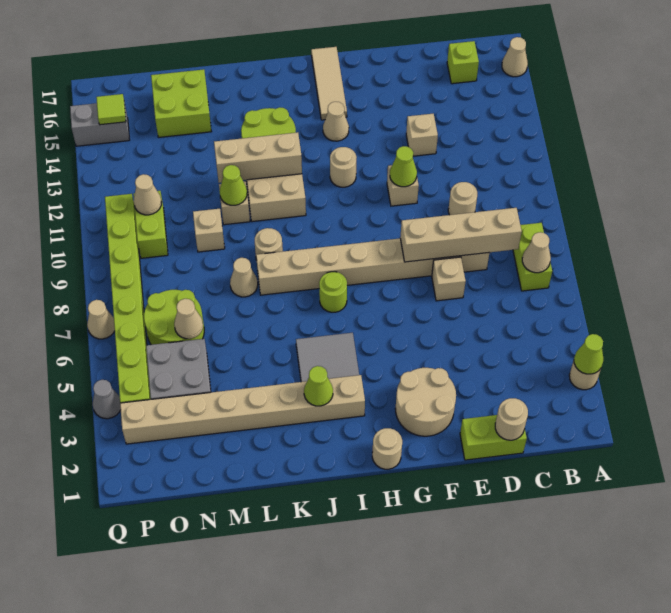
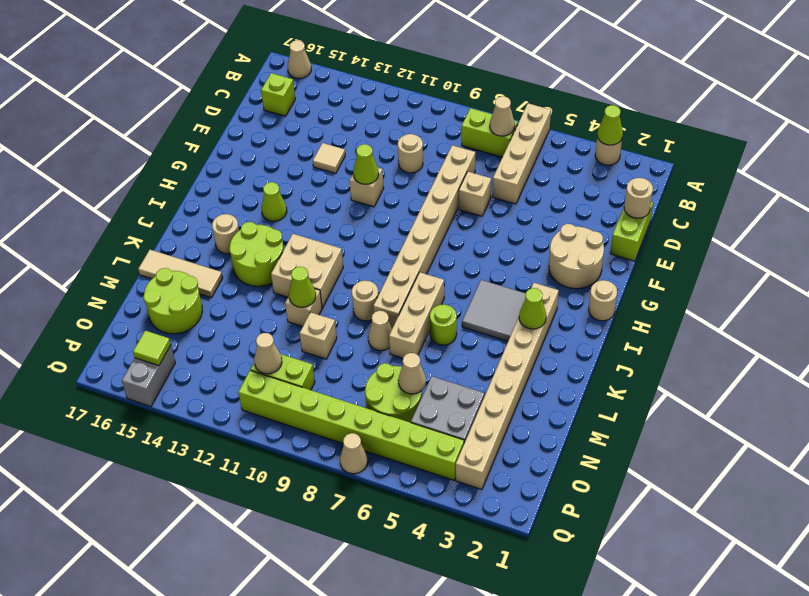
tan 1x4 brick [400,208,522,262] -> tan 1x4 brick moved to [493,103,551,204]
tan 1x1 brick [406,114,438,156] -> tan 1x1 tile [313,143,345,173]
tan 1x1 round brick [330,147,356,187] -> tan 1x1 round brick moved to [212,214,239,254]
tan 1x1 cone [323,102,349,141] -> lime 1x1 cone [262,182,287,221]
tan 1x3 tile [311,47,347,120] -> tan 1x3 tile moved to [138,250,223,298]
lime 1x1 round brick [319,272,347,312] -> lime 1x1 round brick moved to [430,304,457,345]
tan 1x3 brick [214,132,302,183] -> tan 1x3 brick moved to [389,272,444,358]
lime 2x2 brick [151,69,211,137] -> lime 2x2 round brick [143,268,202,334]
grey 1x1 cone [93,380,121,419] -> none

